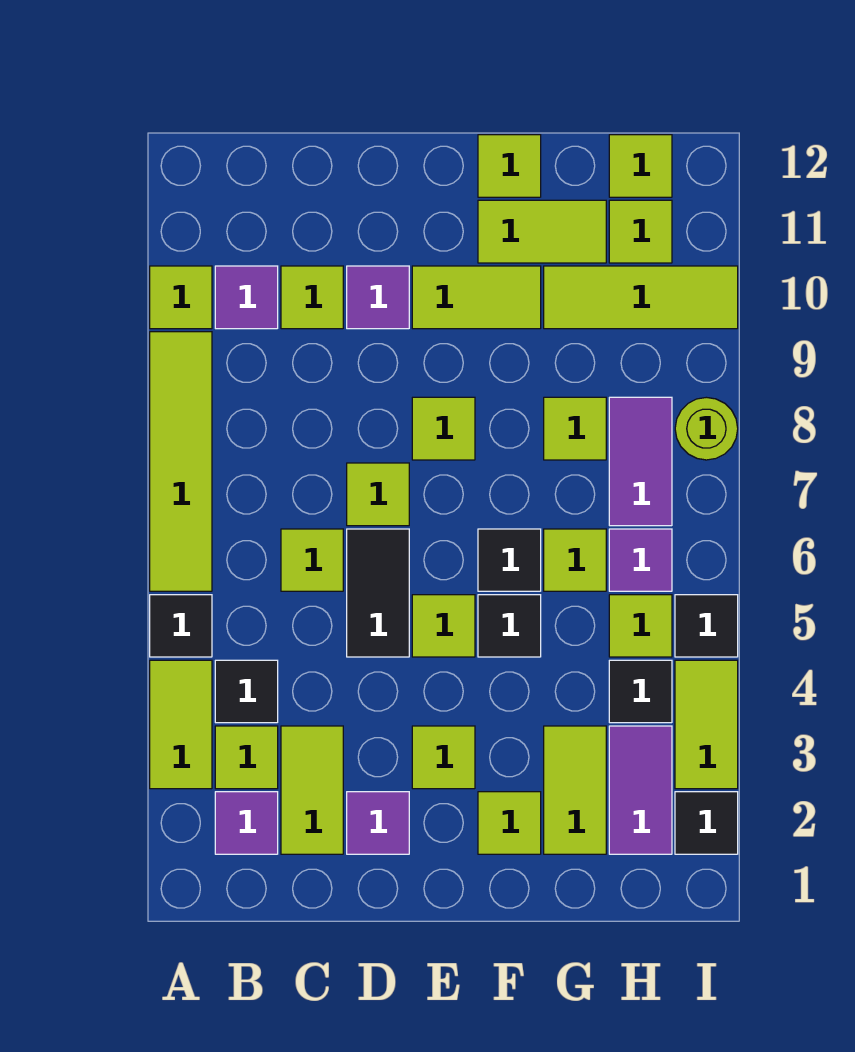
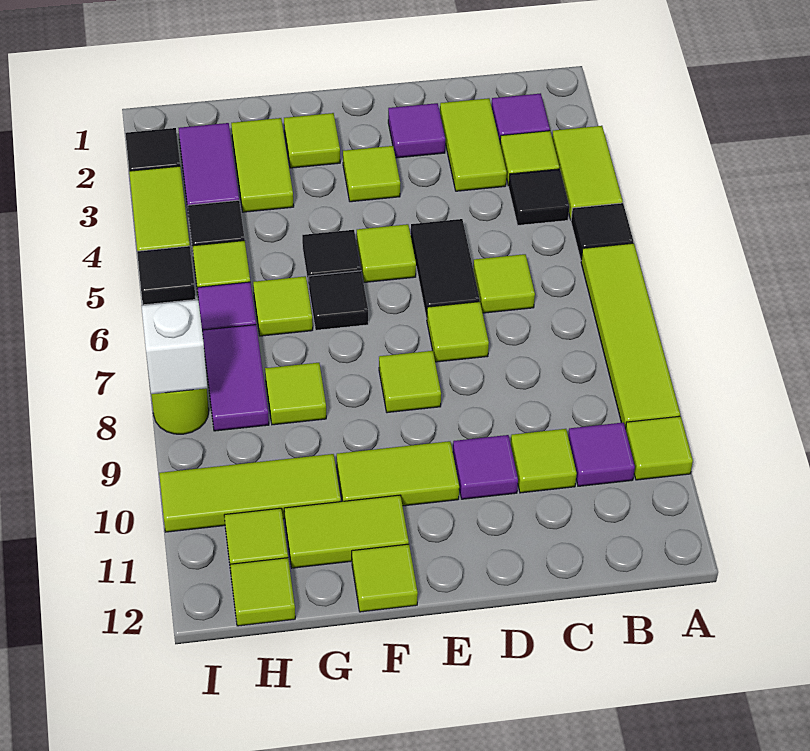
none -> white 1x1 brick [141,300,207,394]

